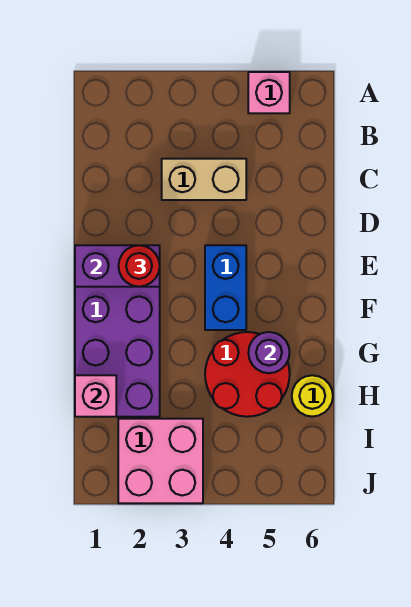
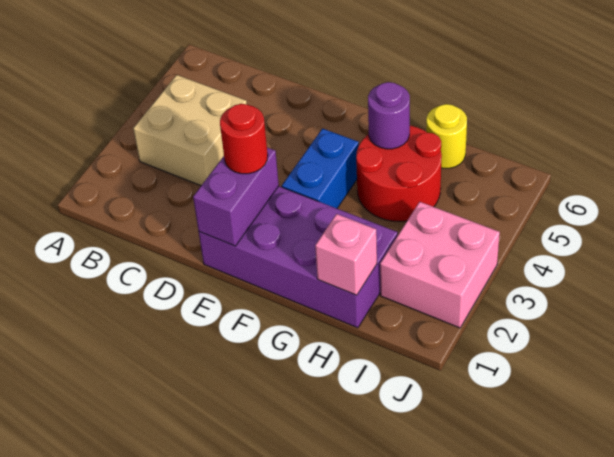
pink 1x1 brick [248,72,290,113] -> none
tan 1x2 brick [162,159,246,200] -> tan 2x2 brick [133,75,247,186]
blue 1x2 brick [205,245,246,330] -> blue 1x2 brick turned to [282,129,359,208]

